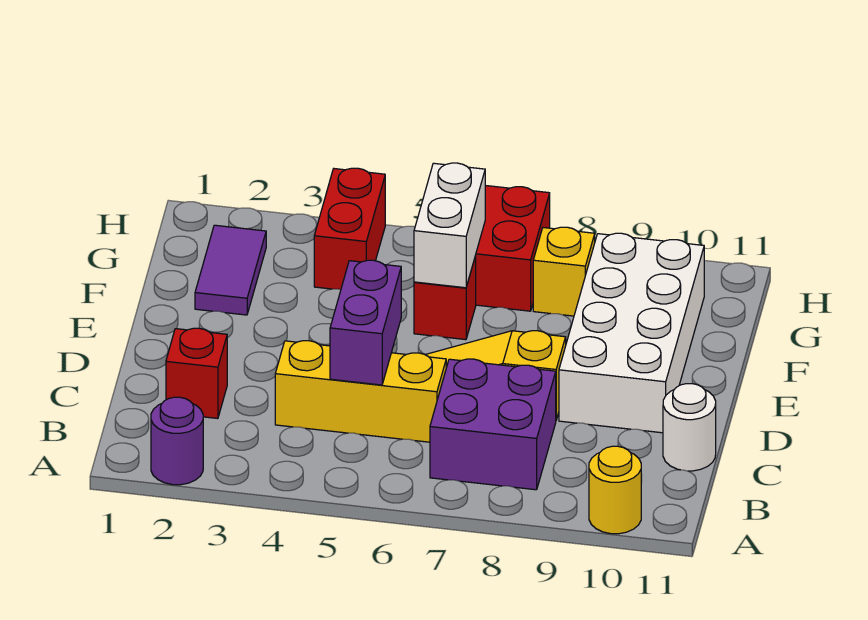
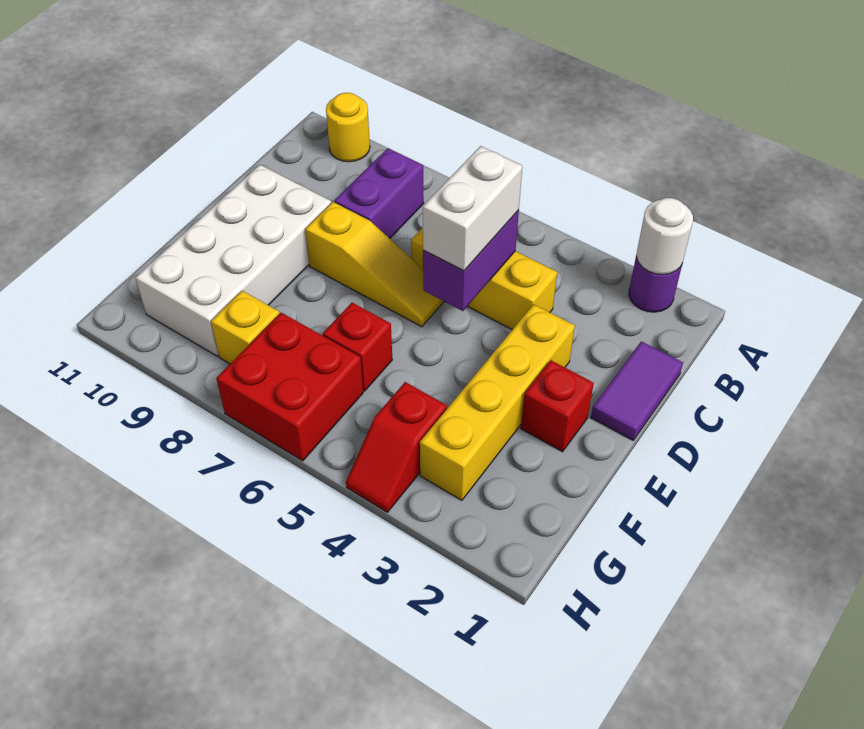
purple 2x2 brick [430,359,556,490] -> purple 1x2 brick [334,148,424,239]
red 1x1 brick [166,328,227,419] -> red 1x1 brick moved to [521,360,594,452]
white 1x1 round brick [663,384,716,471] -> white 1x1 round brick moved to [637,198,693,274]
none -> yellow 1x4 brick [420,304,575,500]
purple 1x2 tile [195,225,266,315] -> purple 1x2 tile moved to [591,341,683,440]
white 1x2 brick [414,163,485,288] -> white 1x2 brick moved to [423,146,522,271]
red 1x2 brick [314,168,385,290] -> red 1x2 slope [346,382,447,512]

